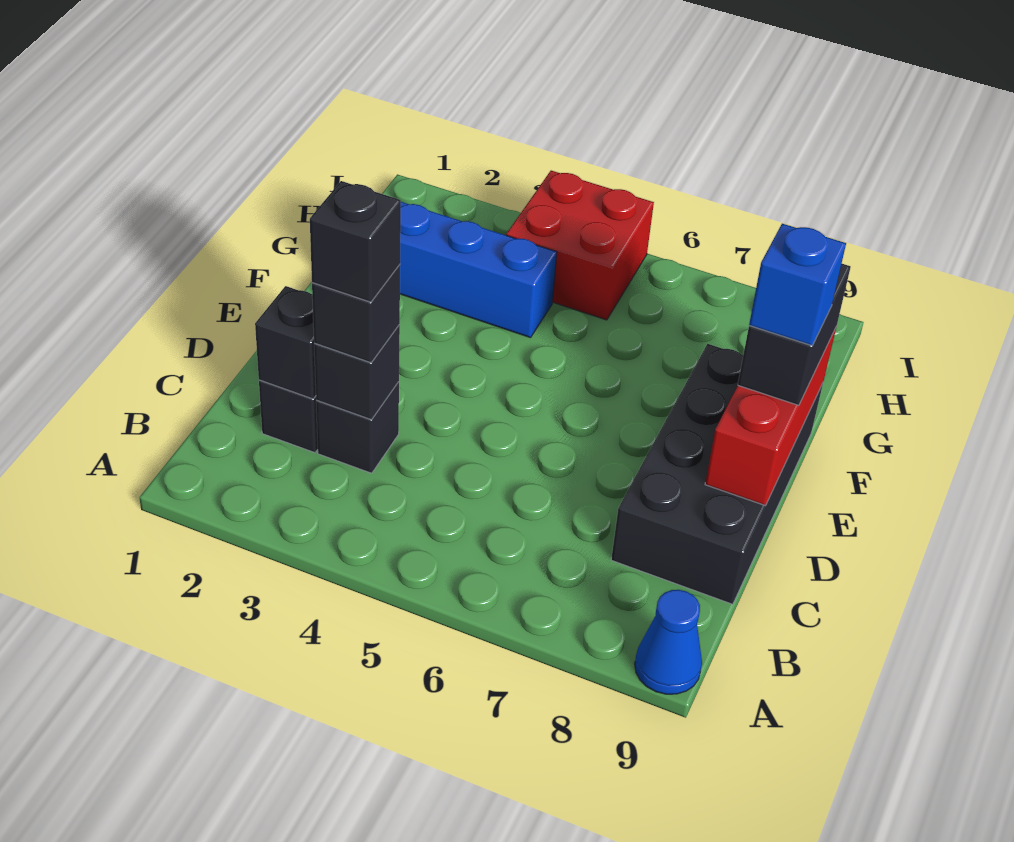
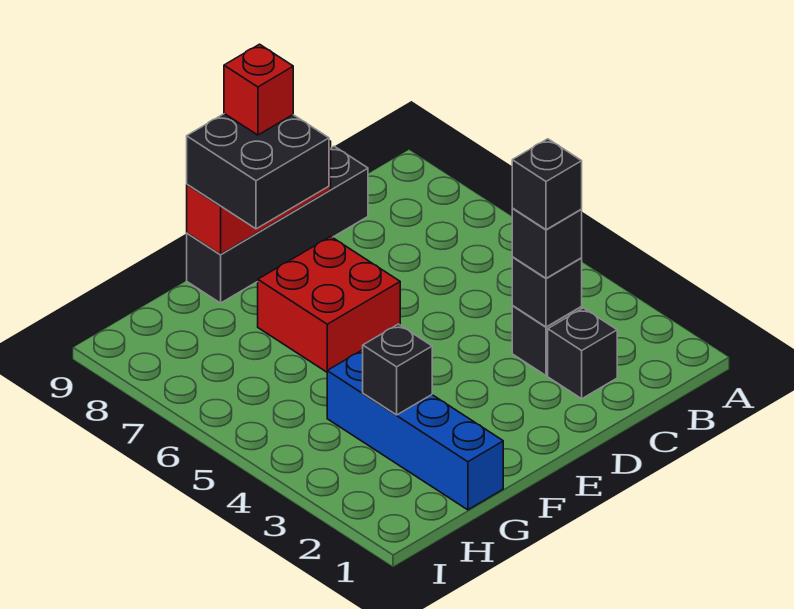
blue 1x1 cone [635,590,702,694] -> none
black 1x1 brick [255,286,316,399] -> black 1x1 brick moved to [363,324,432,415]
black 2x4 brick [611,344,823,604] -> black 1x4 brick [187,146,368,303]
black 1x2 brick [738,264,851,405] -> black 2x2 brick [187,114,329,229]
blue 1x1 brick [749,224,846,346] -> red 1x1 brick [224,44,293,135]
red 2x2 brick [506,171,654,320] -> red 2x2 brick moved to [258,237,400,372]

